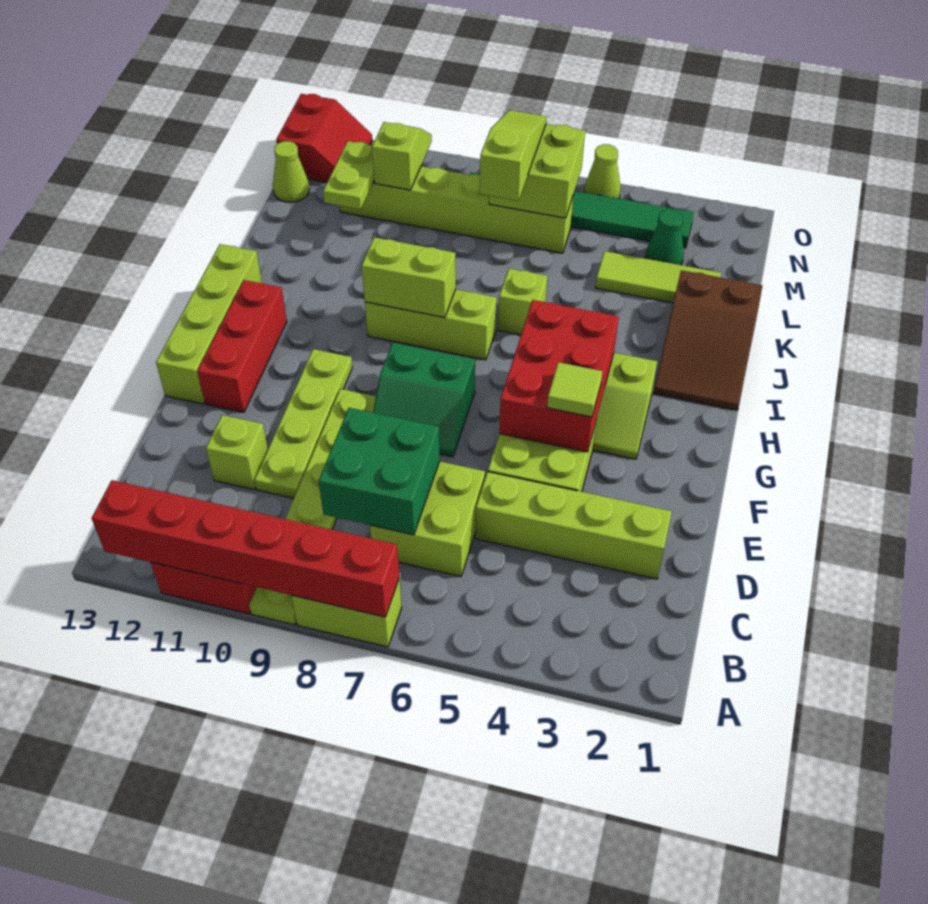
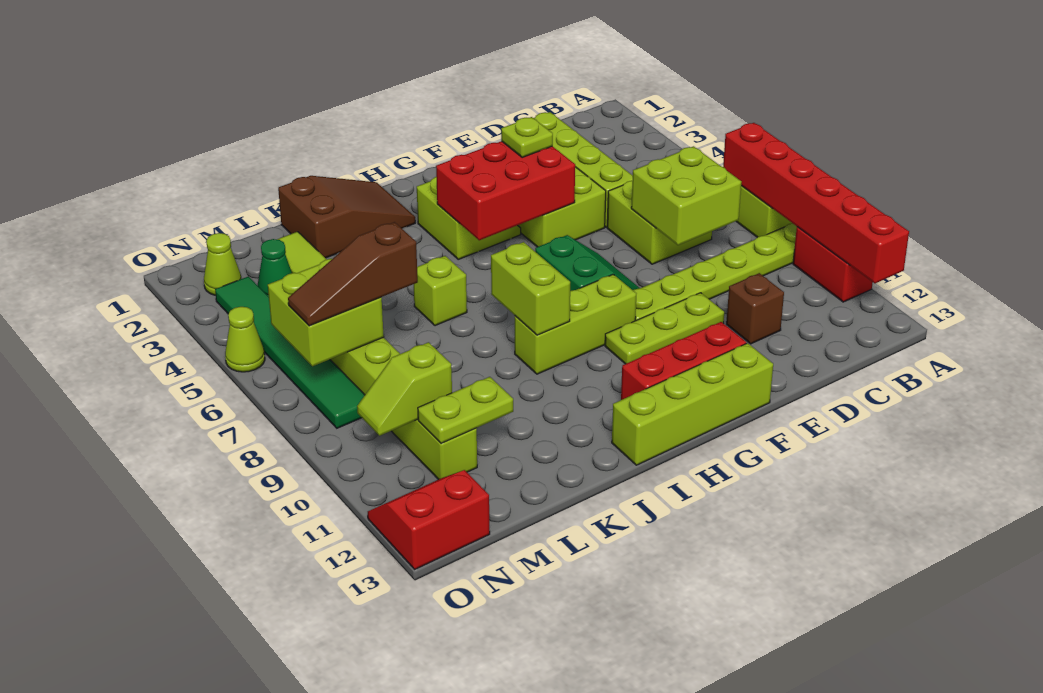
green 2x2 brick [319,408,440,535] -> lime 2x2 brick [631,146,741,245]
lime 1x4 plate [254,349,352,498] -> lime 1x3 plate [605,293,724,364]
lime 1x1 brick [206,415,268,490] -> brown 1x1 brick [726,273,784,344]
lime 1x1 tile [547,362,602,417] -> lime 1x1 plate [501,117,553,157]
lime 1x3 brick [365,289,497,360] -> lime 1x3 brick turned to [515,274,636,374]
lime 1x3 slope [480,110,546,201] -> brown 1x3 slope [288,222,418,326]
lime 1x1 cone [273,141,309,202] -> lime 1x1 cone moved to [204,233,241,295]

